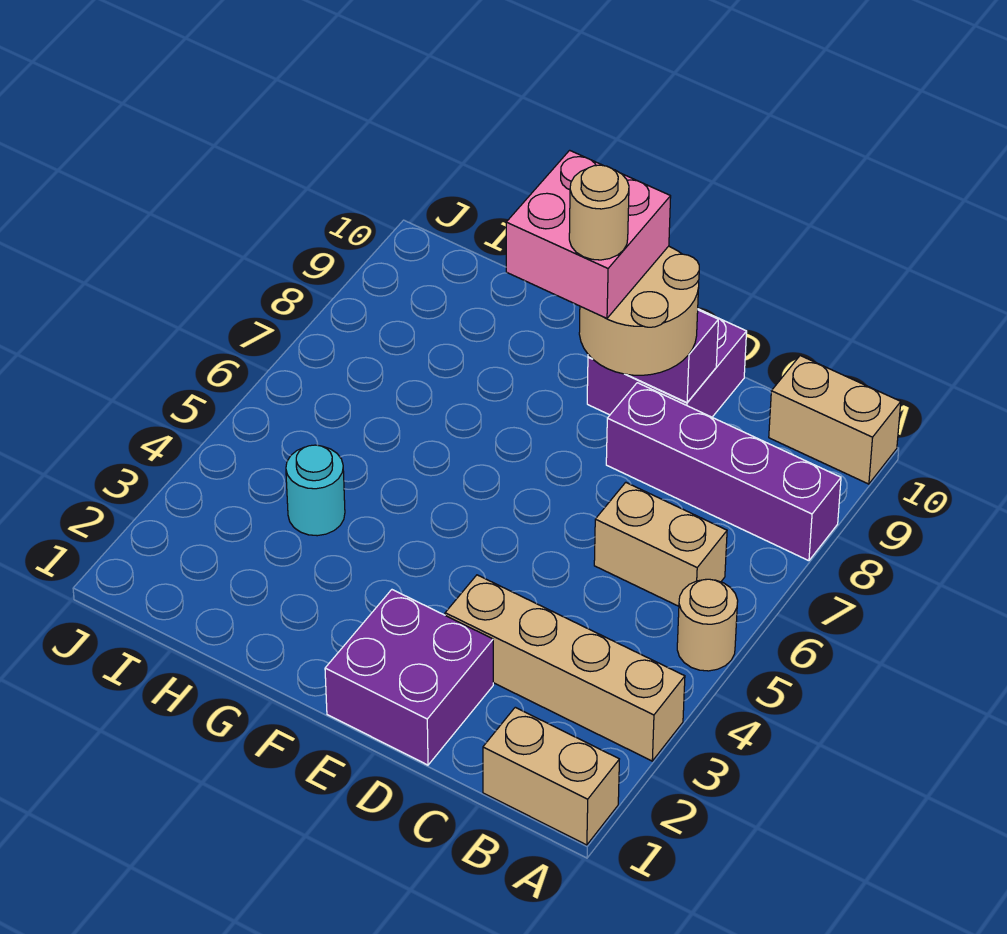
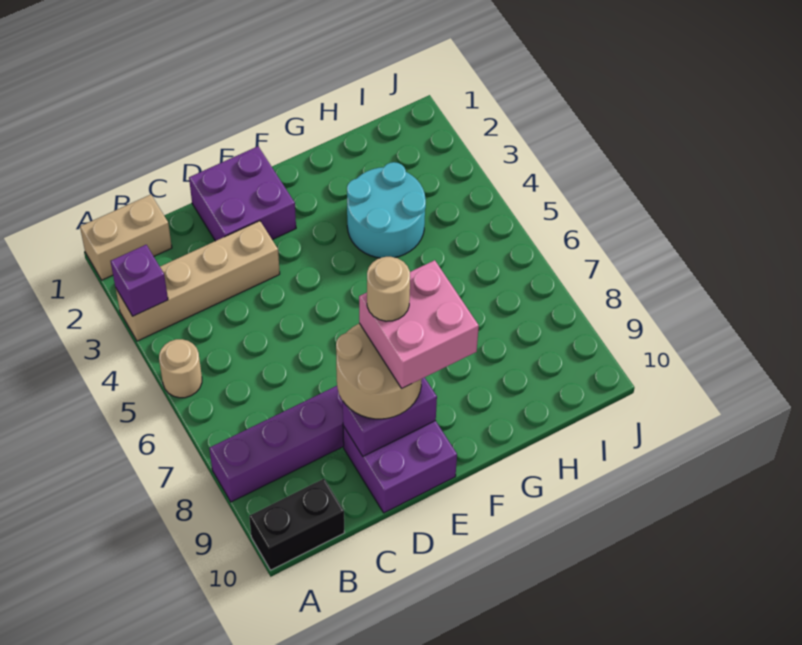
none -> purple 1x1 brick [111,245,168,316]
tan 1x2 brick [769,356,901,484] -> black 1x2 brick [249,479,344,570]
tan 1x2 brick [594,482,727,606] -> none
cyan 1x1 round brick [286,445,345,536] -> cyan 2x2 round brick [347,162,426,258]

